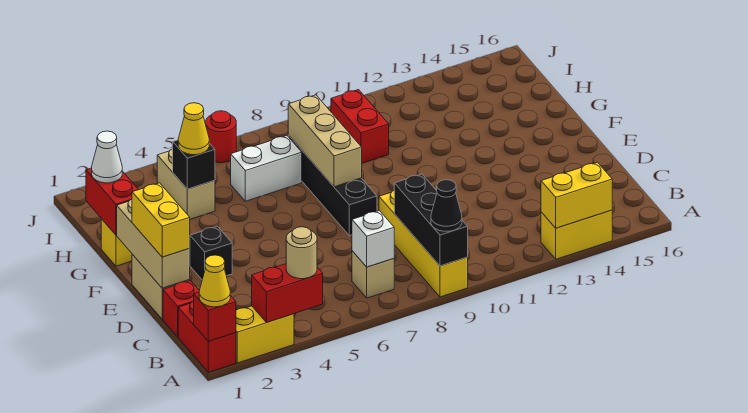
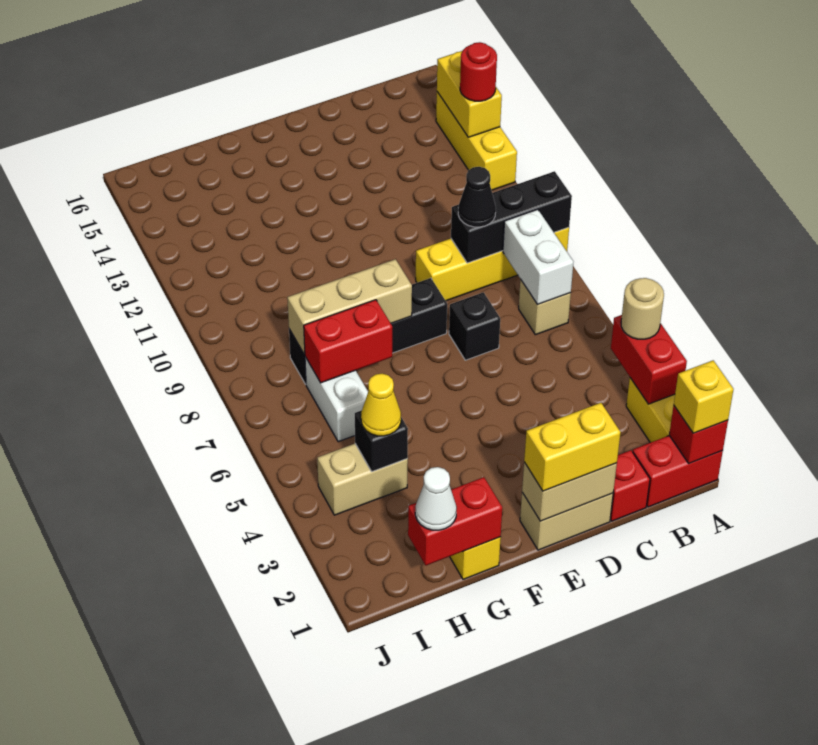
yellow 1x1 cone [199,255,230,307] -> yellow 1x1 brick [674,360,734,433]
black 1x1 cone [431,180,462,231] -> black 1x1 cone moved to [458,167,496,227]
yellow 1x2 brick [541,210,612,259] -> yellow 1x3 brick [436,92,517,190]
white 1x1 brick [352,211,394,267] -> white 1x2 brick [503,209,573,304]
tan 1x3 brick [117,199,190,288] -> tan 1x2 brick [522,462,617,521]
black 1x1 brick [190,226,232,279] -> black 1x1 brick moved to [449,292,500,360]
red 1x2 brick [331,90,389,163] -> red 1x2 brick moved to [304,300,392,383]
red 1x1 round brick [205,111,236,163] -> red 1x1 round brick moved to [460,42,497,101]

